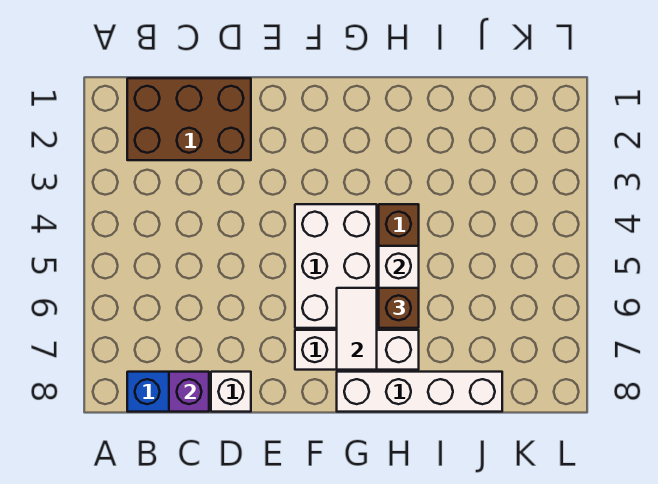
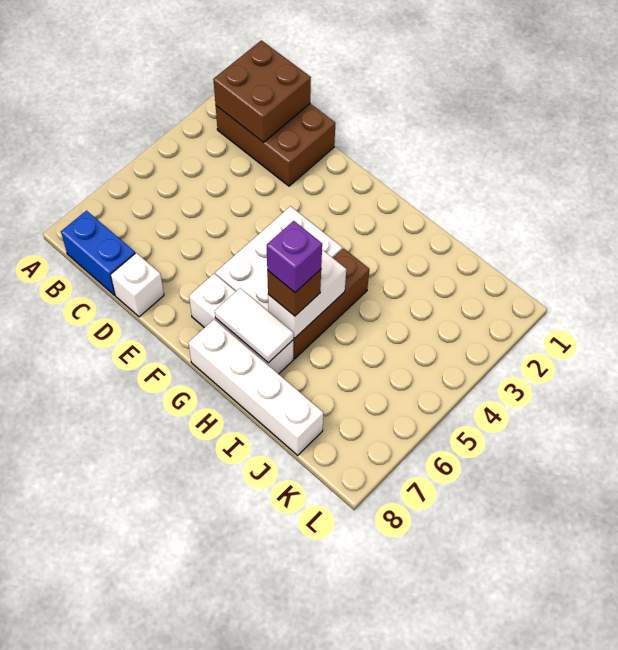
none -> brown 2x2 brick [213,40,311,142]
purple 1x1 brick [169,372,209,412] -> purple 1x1 brick moved to [267,221,322,292]
white 1x2 tile [337,288,377,370] -> white 1x2 tile turned to [215,288,294,363]

